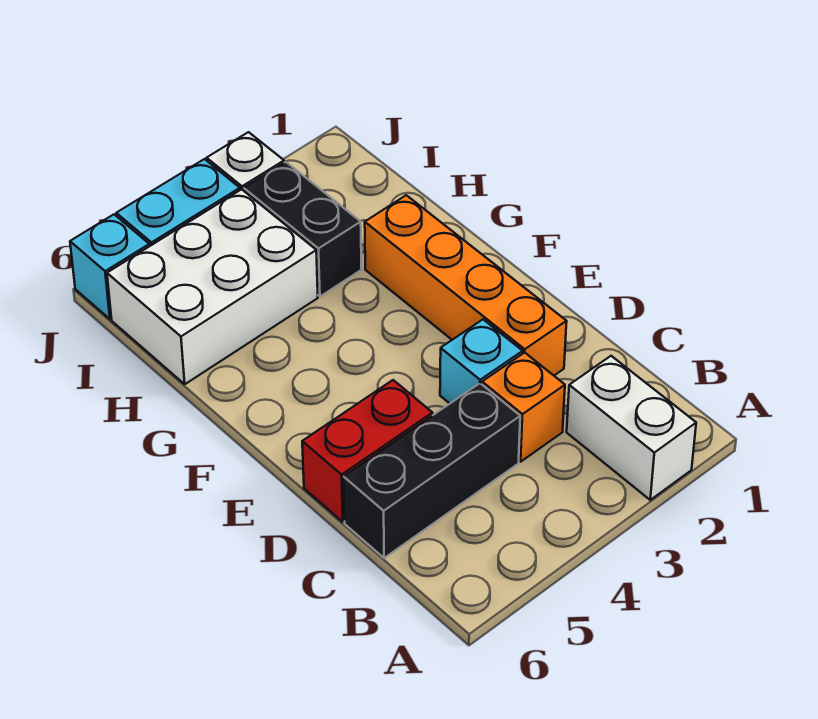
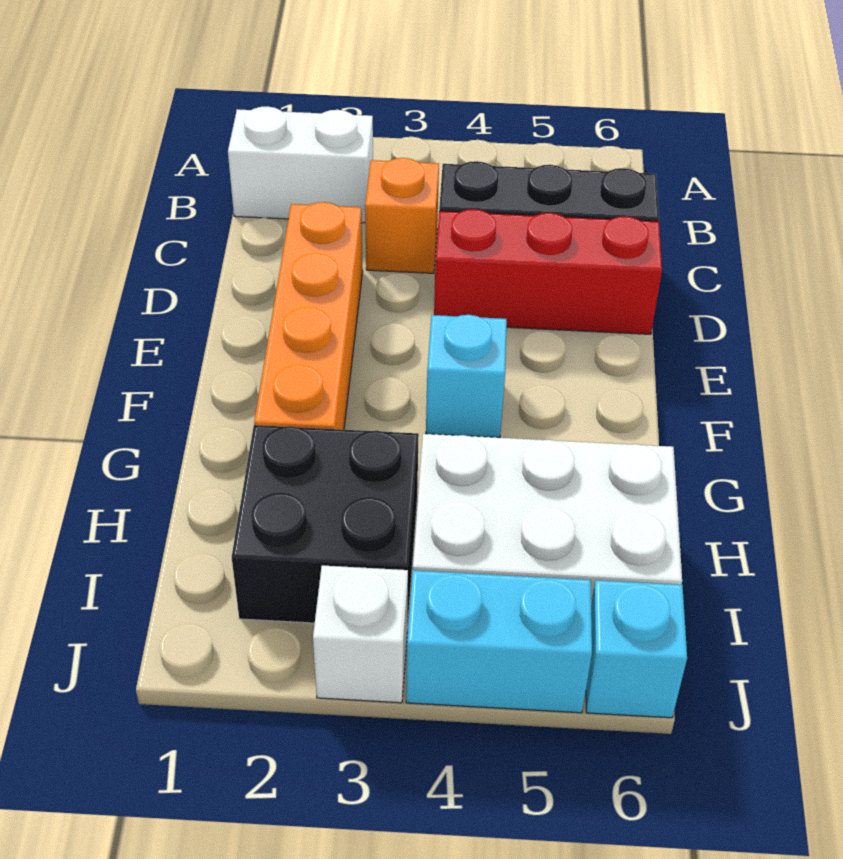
white 1x2 brick [567,356,696,500] -> white 1x2 brick turned to [228,106,373,223]
cyan 1x1 brick [440,320,523,403] -> cyan 1x1 brick moved to [426,315,507,438]
red 1x2 brick [302,380,433,522] -> red 1x3 brick [434,209,662,334]
black 1x2 brick [244,162,362,296] -> black 2x2 brick [232,425,419,628]

